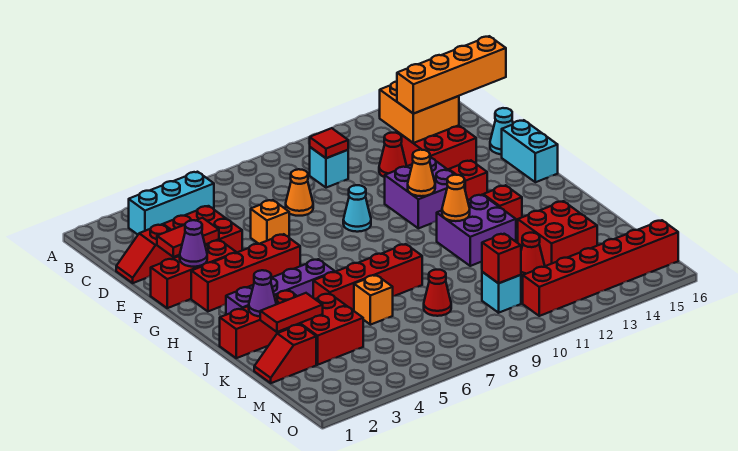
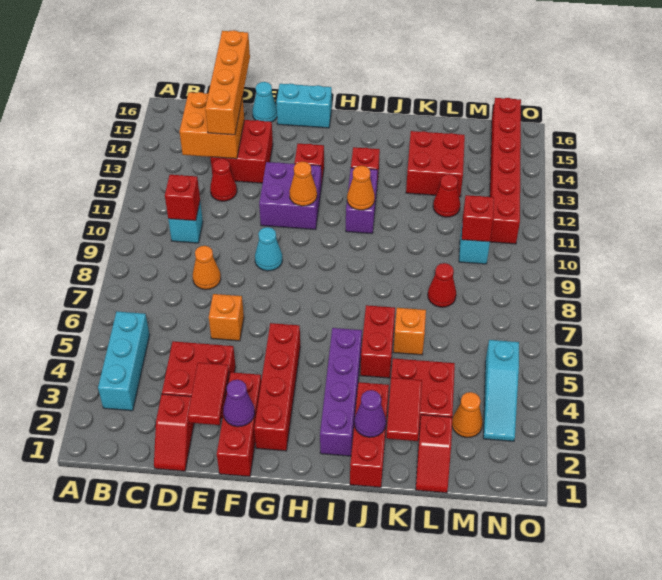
red 1x1 tile [310,128,348,158] -> red 1x1 brick [165,175,200,221]
purple 2x2 brick [437,195,516,266] -> purple 1x2 brick [346,168,378,234]
red 1x4 brick [313,244,422,311] -> red 1x2 brick [360,305,395,378]
none -> orange 1x1 cone [452,392,483,438]
none -> cyan 1x3 slope [483,340,519,441]

